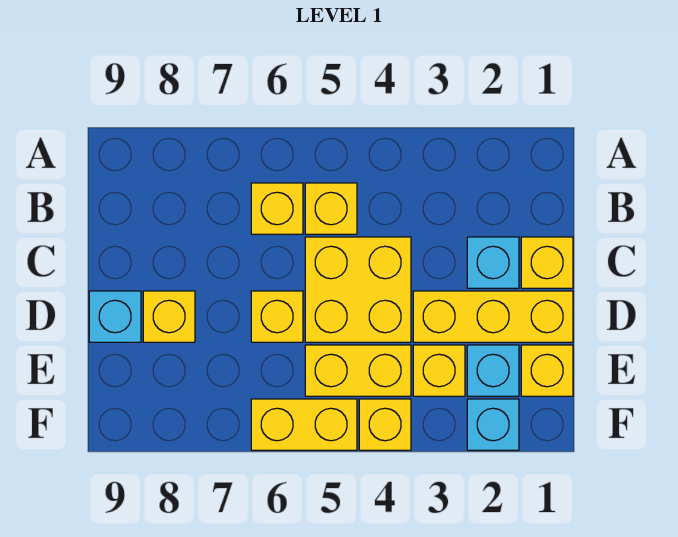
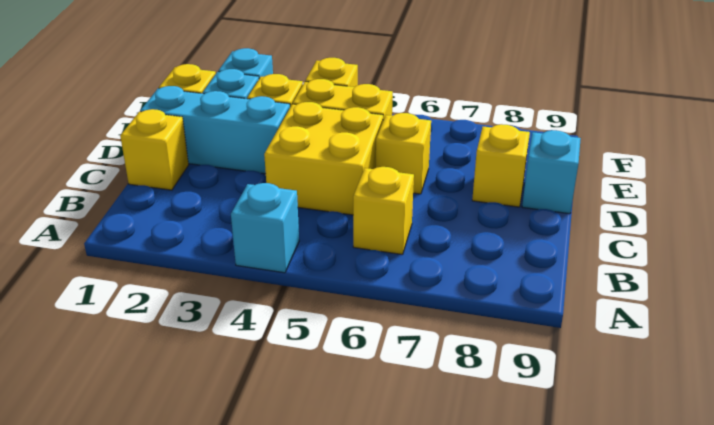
yellow 1x1 brick [305,183,357,234] -> none
cyan 1x1 brick [467,237,519,288] -> cyan 1x1 brick moved to [231,183,299,273]
yellow 1x3 brick [413,291,573,342] -> cyan 1x3 brick [140,86,290,174]
yellow 1x2 brick [251,399,357,450] -> none

